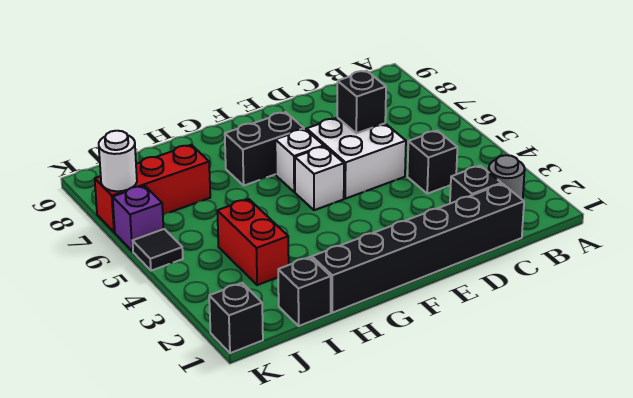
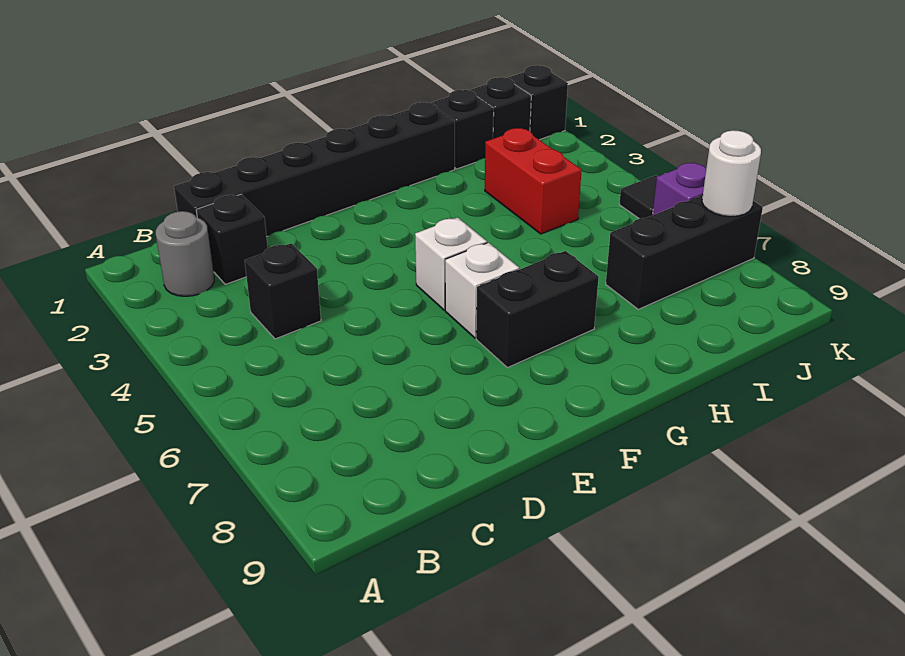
white 2x2 brick [307,118,406,199] -> none
black 1x1 brick [337,71,386,133] -> black 1x1 brick moved to [470,77,531,139]
red 1x3 brick [95,145,210,232] -> black 1x3 brick [606,195,763,309]

